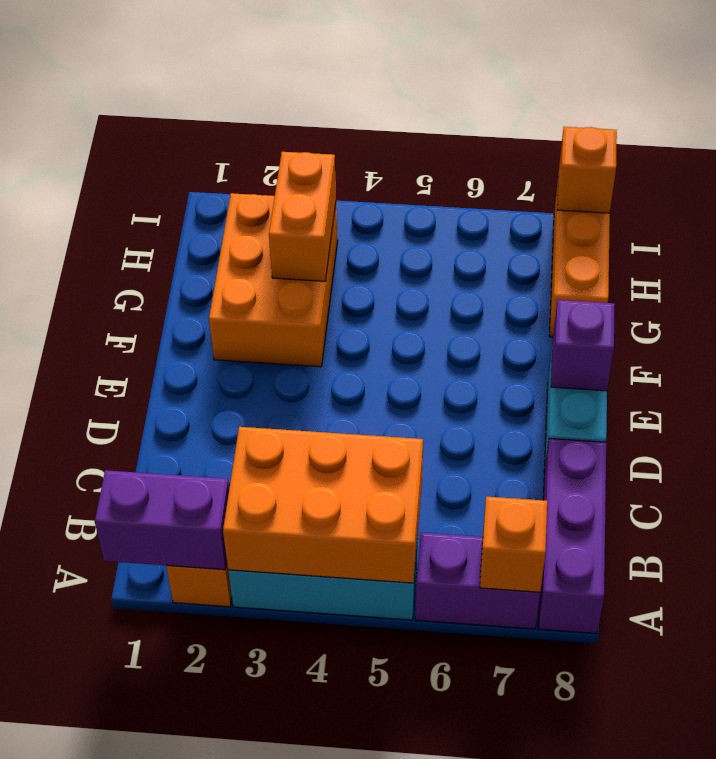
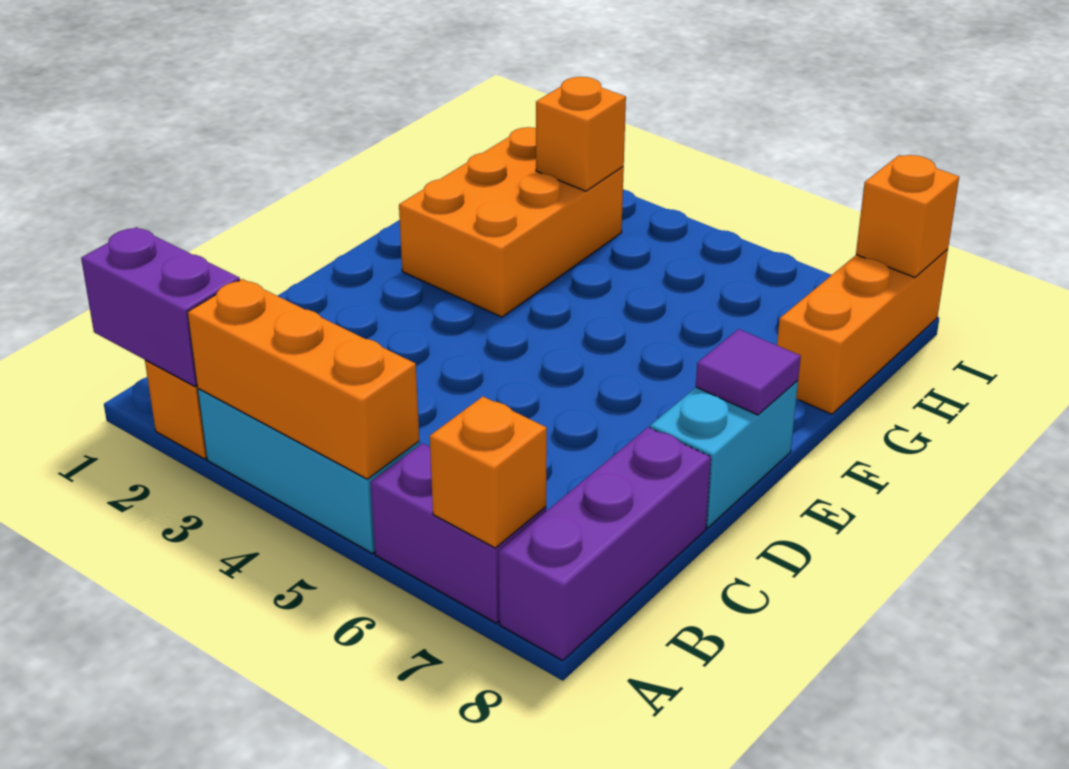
orange 2x3 brick [223,427,423,583] -> orange 1x3 brick [188,279,419,479]
purple 1x1 brick [551,300,615,391] -> purple 1x1 tile [696,329,801,415]
orange 1x2 brick [269,152,336,281] -> orange 1x1 brick [536,77,626,191]

